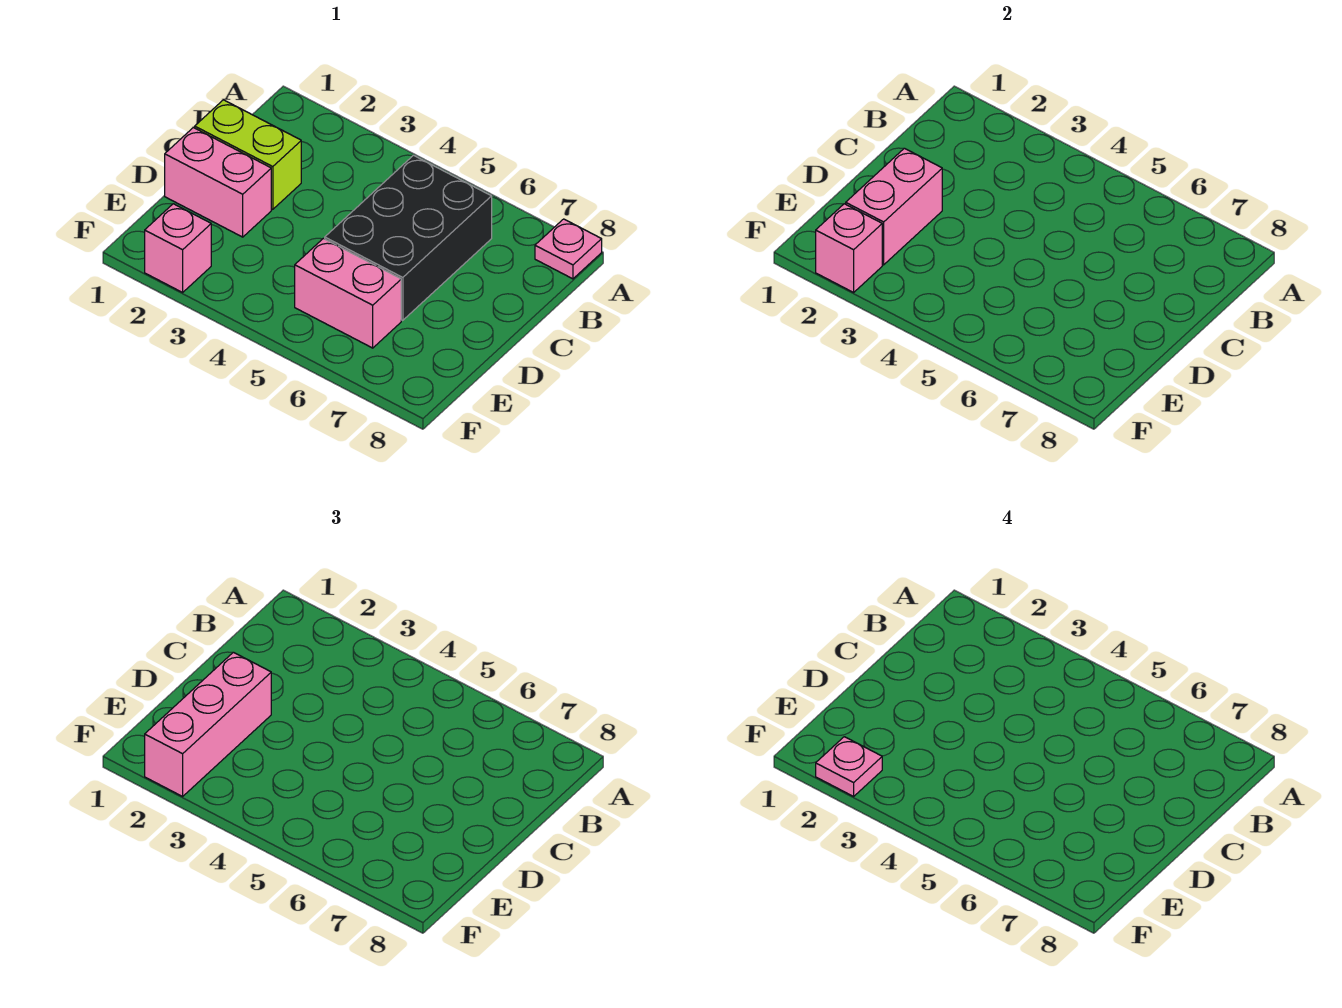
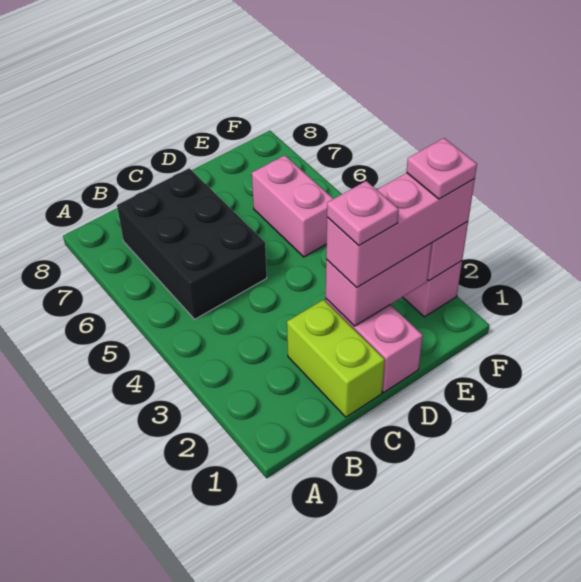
pink 1x1 plate [535,219,602,279] -> pink 1x1 plate moved to [327,181,399,246]
black 2x3 brick [325,155,492,320] -> black 2x3 brick turned to [117,168,267,319]

